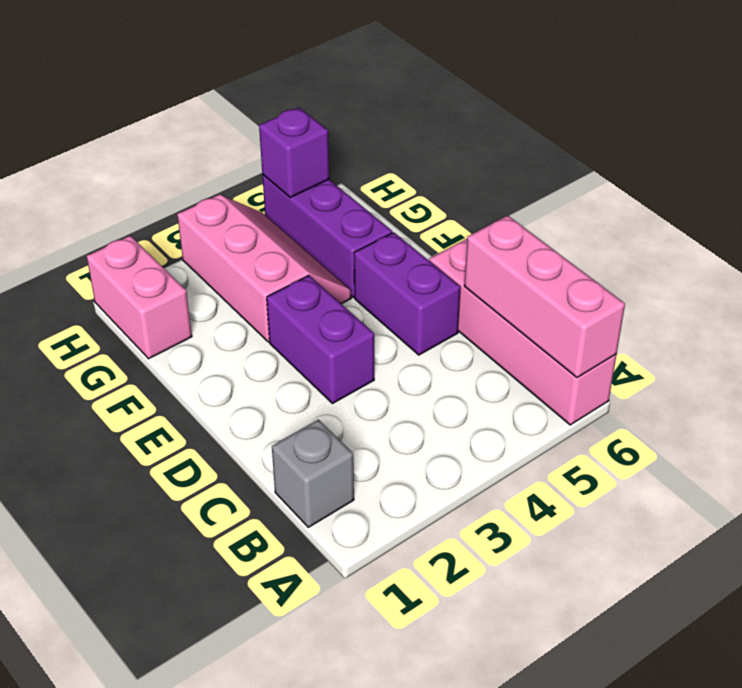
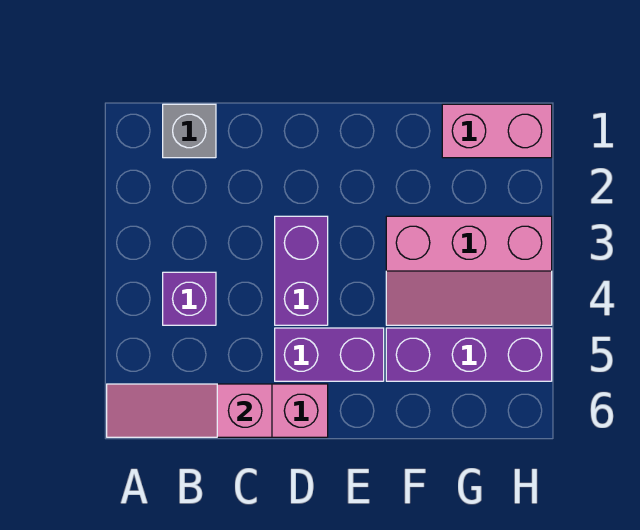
pink 1x3 brick [464,215,625,378] -> pink 1x3 slope [107,384,272,437]
purple 1x2 brick [267,276,374,404] -> purple 1x2 brick turned to [275,216,328,325]
purple 1x1 brick [259,108,329,197] -> purple 1x1 brick moved to [163,272,216,325]

